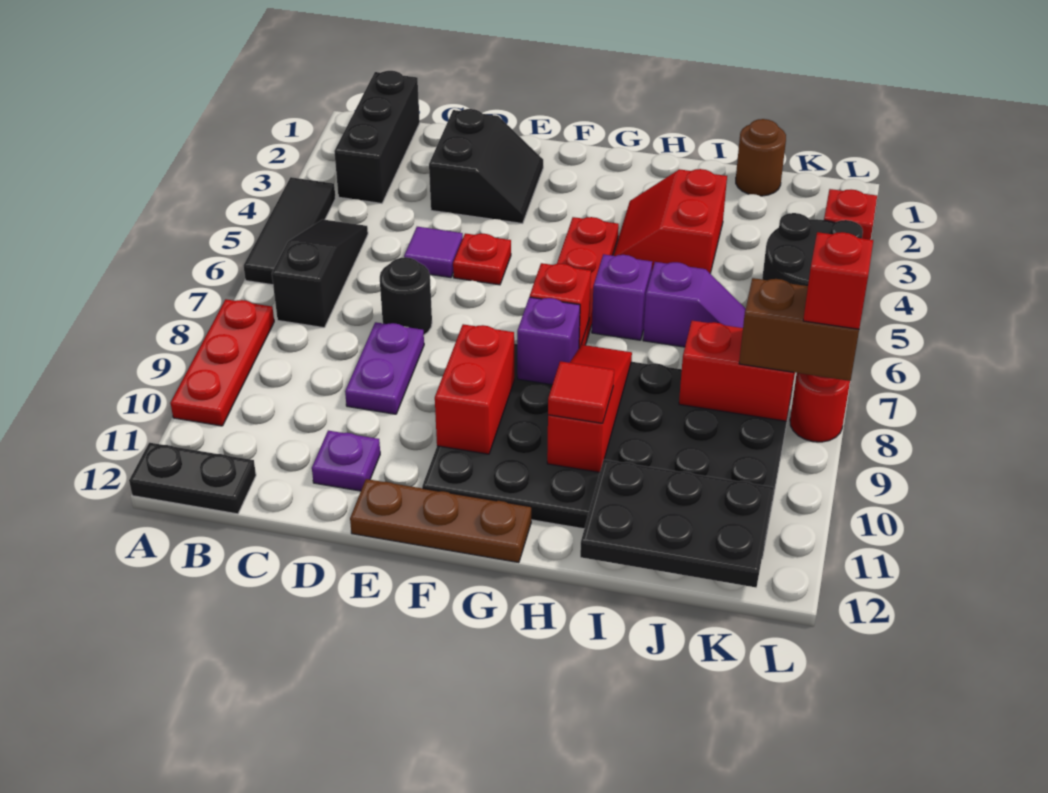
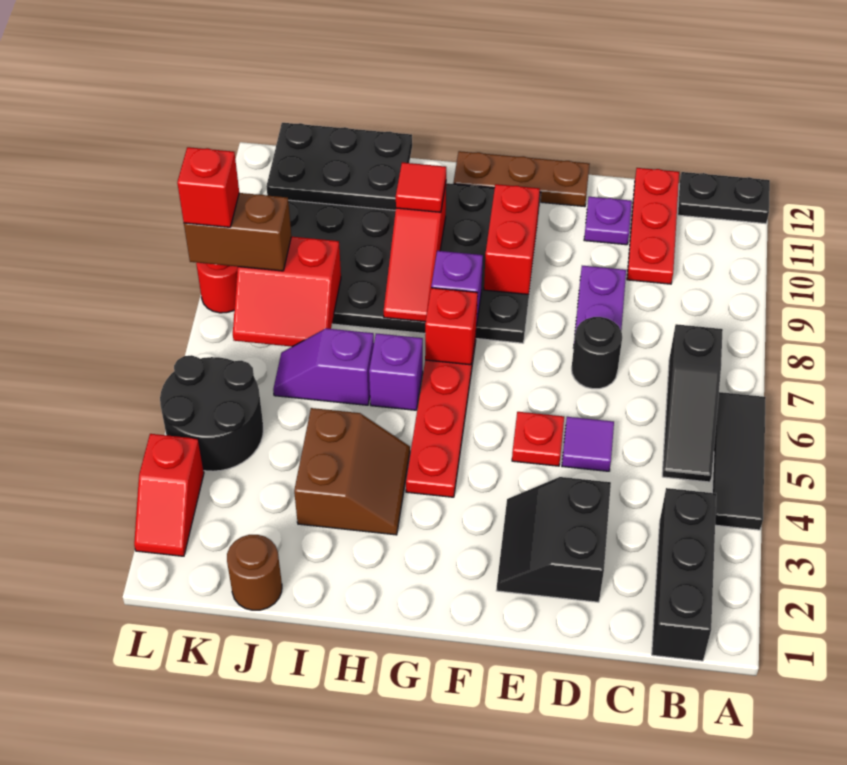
red 1x3 plate [171,299,274,426] -> red 1x3 plate moved to [627,168,679,284]
red 2x2 slope [613,169,727,273] -> brown 2x2 slope [294,408,410,535]

